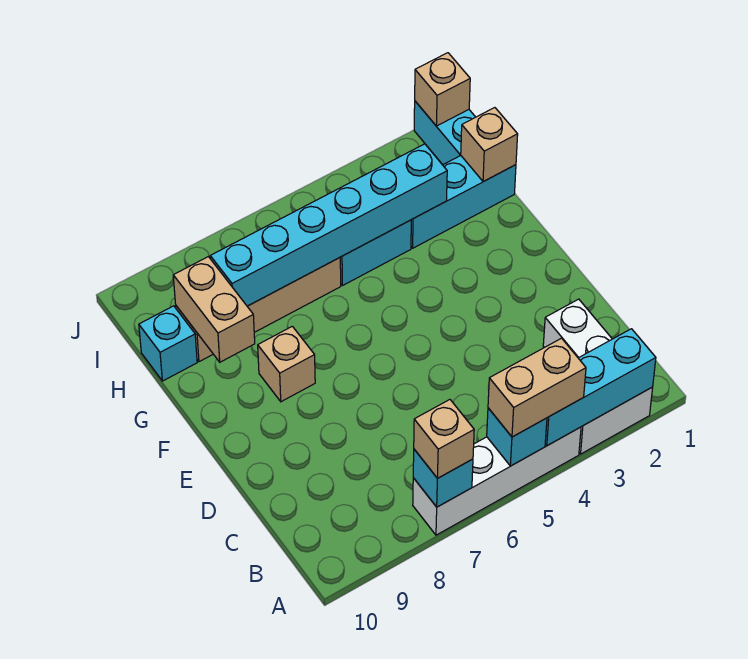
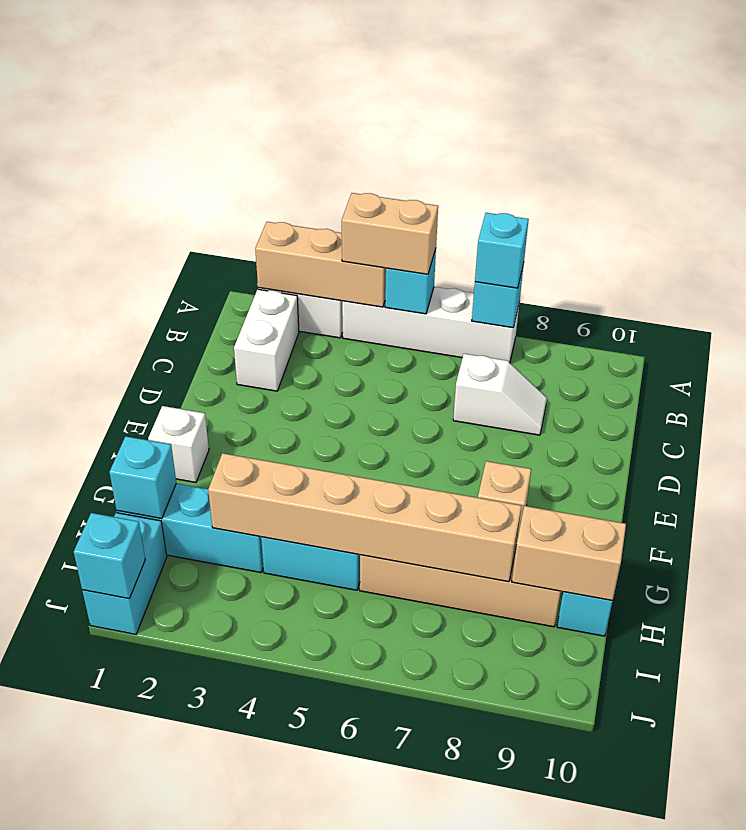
cyan 1x3 brick [545,329,656,446] -> tan 1x3 brick [255,222,386,307]
tan 1x1 brick [414,400,474,478] -> cyan 1x1 brick [475,213,529,288]
none -> white 1x2 slope [453,354,547,435]
none -> white 1x1 brick [148,406,209,482]
tan 1x2 brick [173,257,255,362] -> tan 1x2 brick turned to [512,506,626,601]
tan 1x1 brick [461,108,518,182] -> cyan 1x1 brick [109,436,176,519]
cyan 1x6 brick [210,144,447,306] -> tan 1x6 brick [208,453,521,582]
tan 1x1 brick [415,53,470,126] -> cyan 1x1 brick [74,513,145,599]

